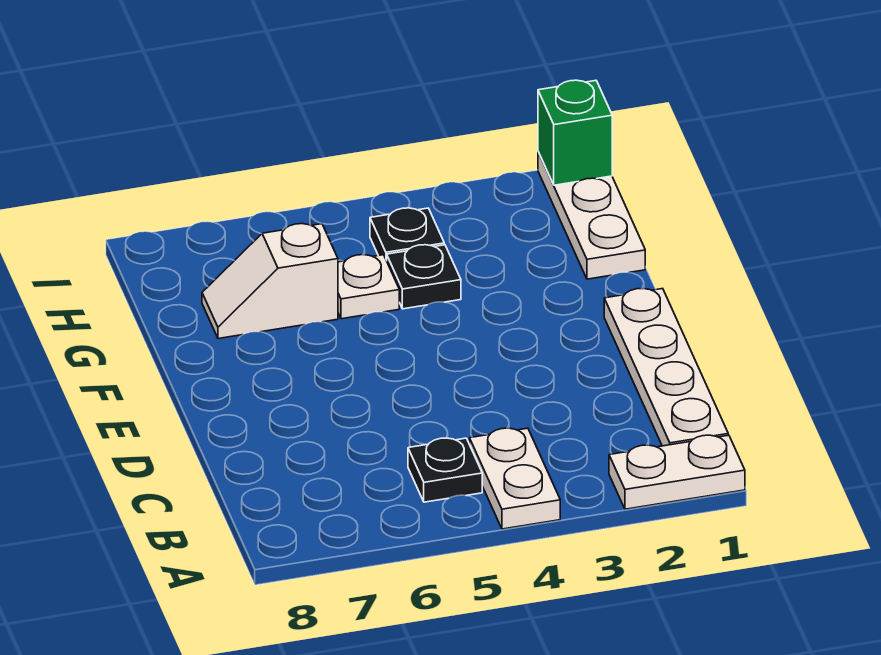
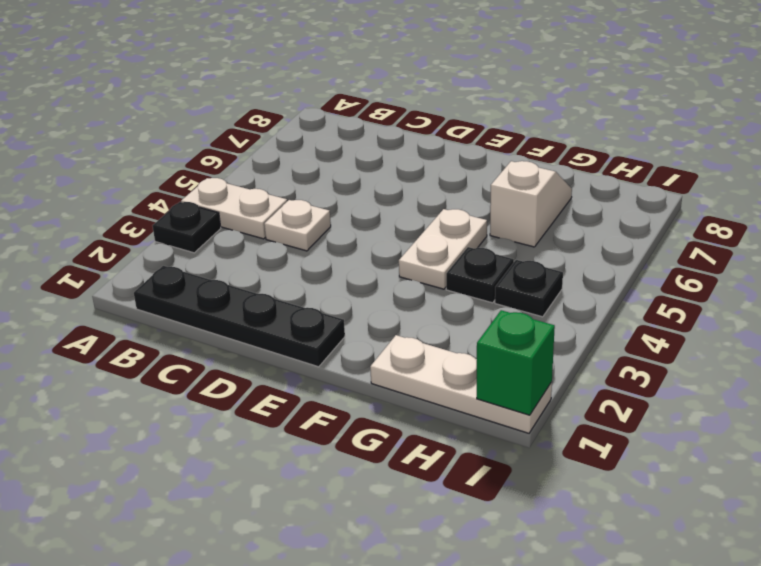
white 1x2 plate [609,435,745,509] -> white 1x2 plate moved to [399,209,487,289]
white 1x4 plate [604,289,728,446] -> black 1x4 plate [134,266,345,367]
black 1x1 plate [408,438,482,502] -> black 1x1 plate moved to [153,202,221,253]
white 1x1 plate [338,255,399,319] -> white 1x1 plate moved to [264,200,331,251]

